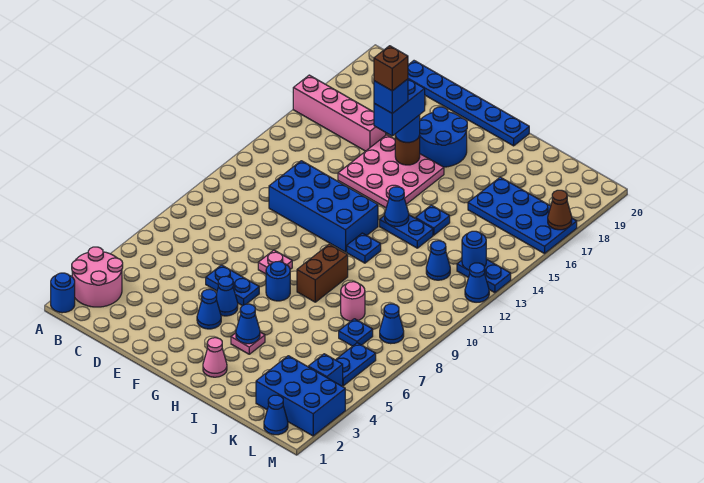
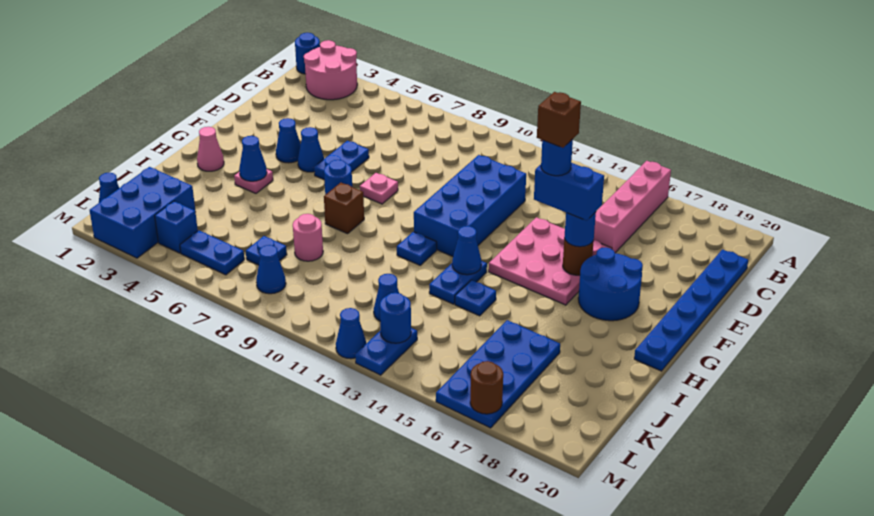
blue 1x1 brick [374,79,408,113] -> blue 1x1 round brick [541,139,573,176]
brown 1x2 brick [297,244,348,302] -> brown 1x1 brick [324,183,364,234]
brown 1x1 cone [548,190,572,230] -> brown 1x1 round brick [470,361,503,414]

